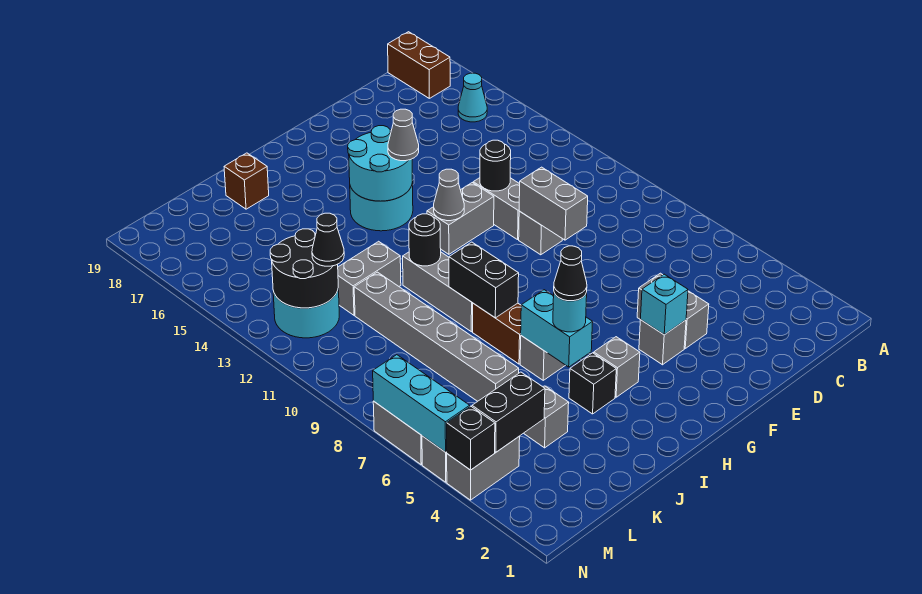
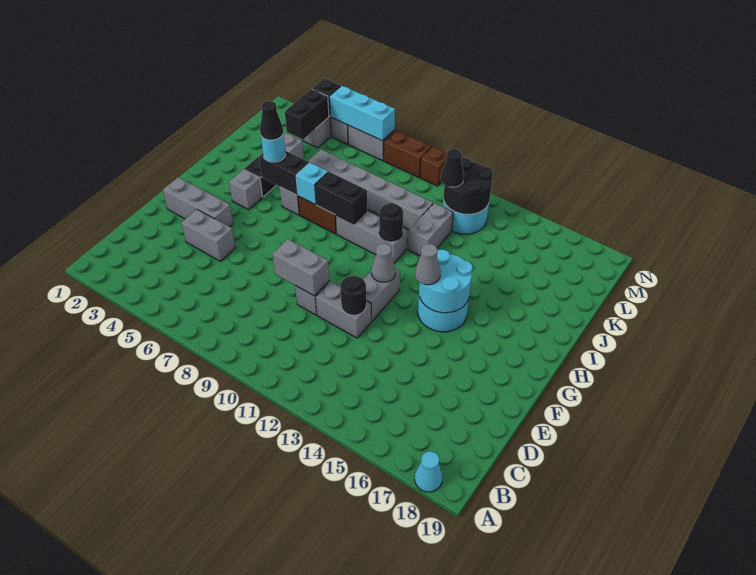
cyan 1x1 cone [458,73,487,122] -> cyan 1x1 cone moved to [415,451,443,492]
brown 1x2 brick [388,32,450,98] -> brown 1x2 brick moved to [383,130,431,177]
grey 1x1 brick [639,320,686,365] -> grey 1x3 brick [163,177,233,227]
cyan 1x1 brick [641,274,688,335] -> cyan 1x1 brick moved to [296,163,328,205]
cyan 1x2 brick [521,290,593,367] -> black 1x2 brick [259,151,309,195]
brown 1x1 brick [224,153,269,209] -> brown 1x1 brick moved to [420,147,447,186]

